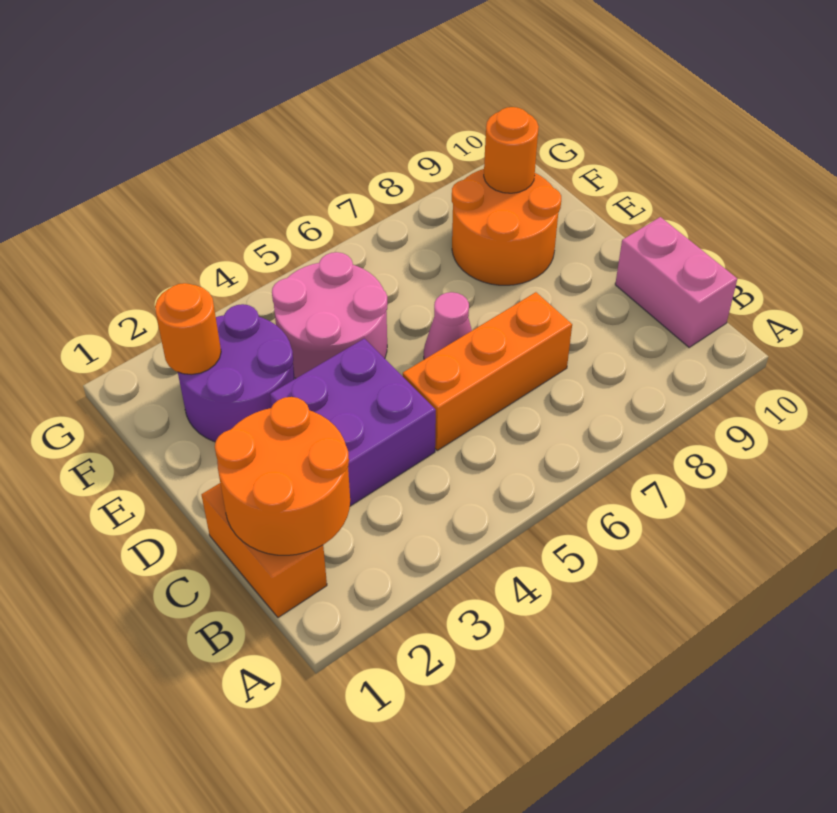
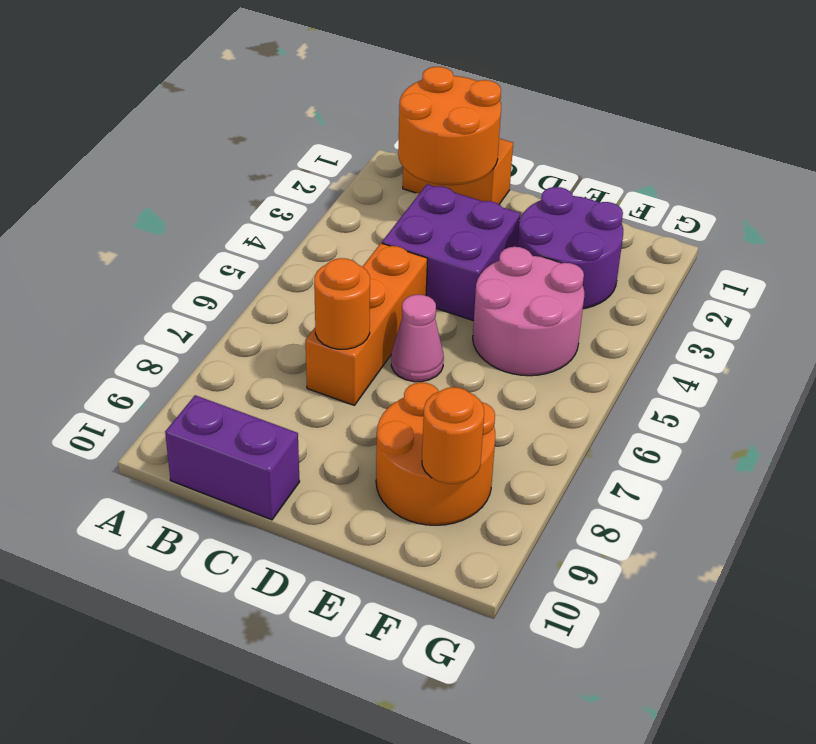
pink 1x2 brick [615,217,737,347] -> purple 1x2 brick [165,395,300,520]
orange 1x1 round brick [155,283,221,375] -> orange 1x1 round brick moved to [314,258,370,349]

